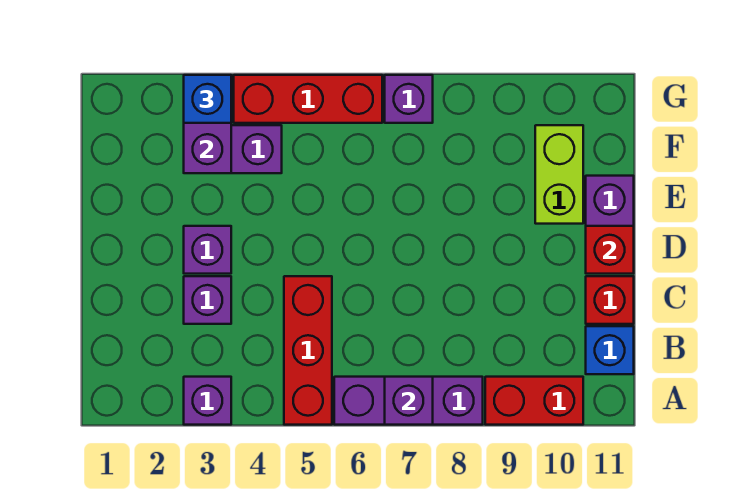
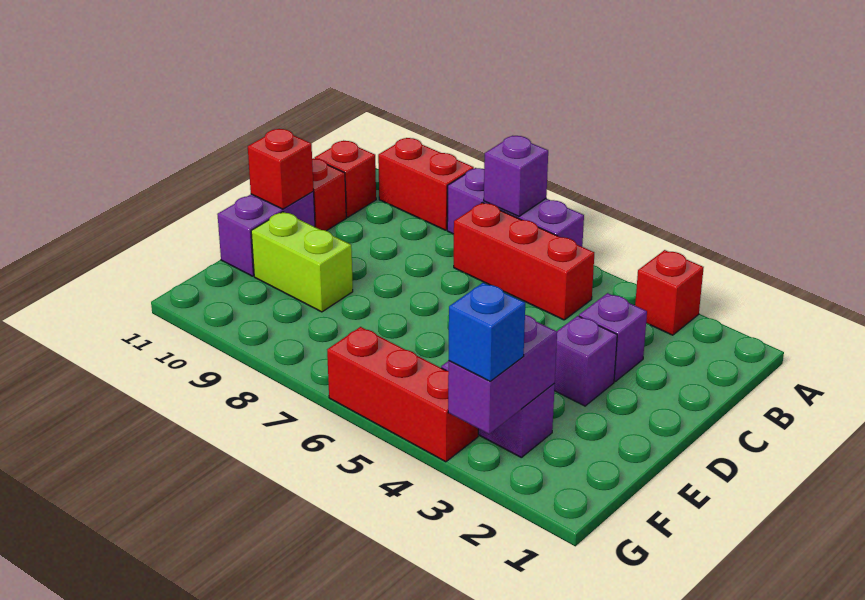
purple 1x1 brick [184,377,231,425] -> red 1x1 brick [635,250,704,335]
red 1x3 brick [284,276,332,425] -> red 1x3 brick turned to [454,202,594,320]
blue 1x1 brick [586,326,634,374] -> red 1x1 brick [315,141,376,217]
lime 1x2 brick [535,125,583,224] -> lime 1x2 brick turned to [251,212,353,312]
purple 1x1 brick [385,75,433,123] -> none

